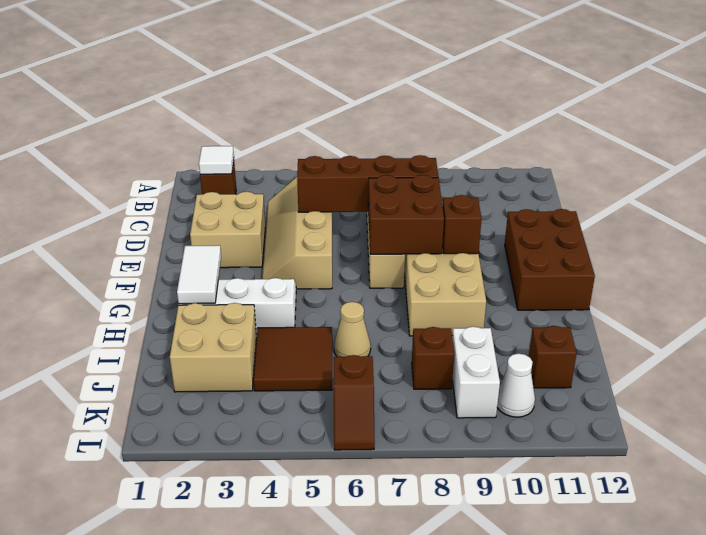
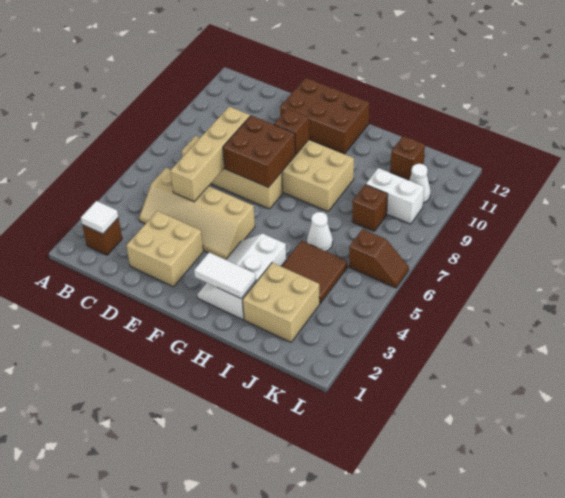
brown 1x4 brick [297,155,438,212] -> tan 1x4 brick [170,107,250,202]
tan 1x1 cone [334,302,371,357] -> white 1x1 cone [307,212,333,251]

